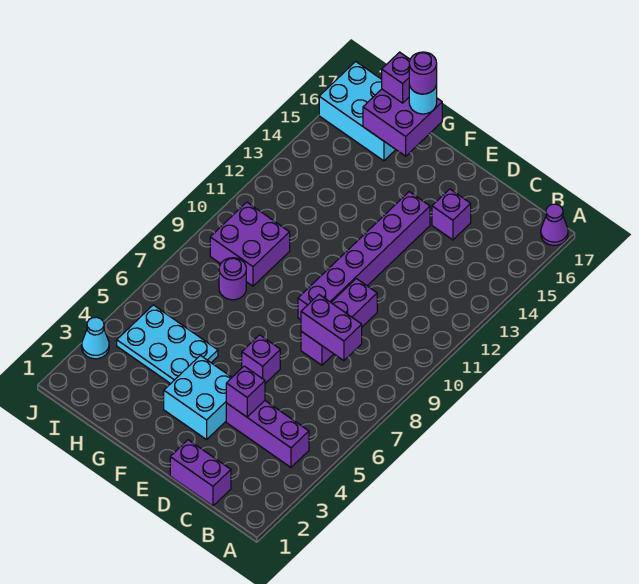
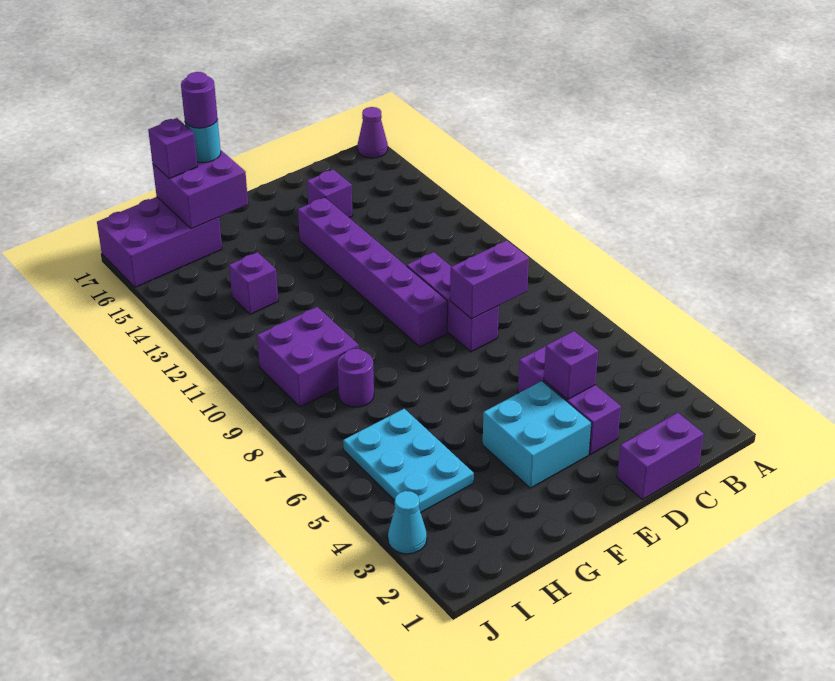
purple 1x3 brick [226,401,309,467] -> purple 1x3 brick turned to [518,346,621,455]
purple 1x1 brick [242,335,280,383] -> purple 1x1 brick moved to [229,252,278,314]
cyan 2x3 plate [117,305,218,384] -> cyan 2x3 plate turned to [343,409,474,512]
cyan 2x3 brick [319,61,396,161] -> purple 2x3 brick [97,197,222,287]

